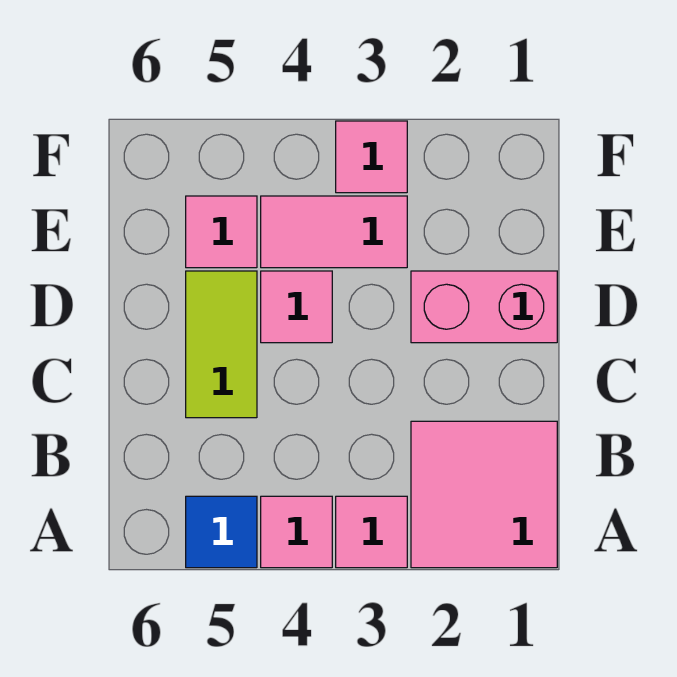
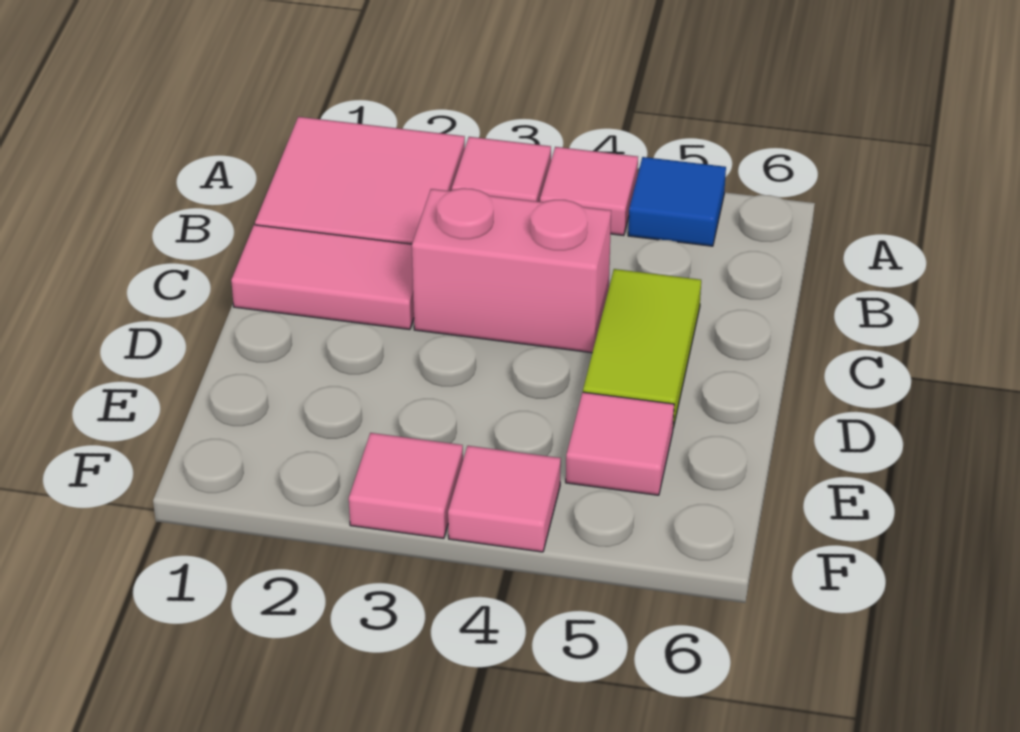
pink 1x2 brick [411,271,557,343] -> pink 1x2 brick moved to [412,188,611,353]
pink 1x1 tile [261,271,332,343] -> pink 1x1 tile moved to [448,446,561,552]
pink 1x2 tile [261,196,407,268] -> pink 1x2 tile moved to [231,225,414,330]

